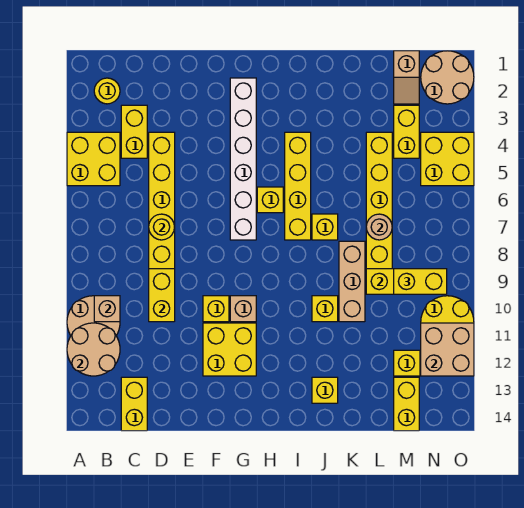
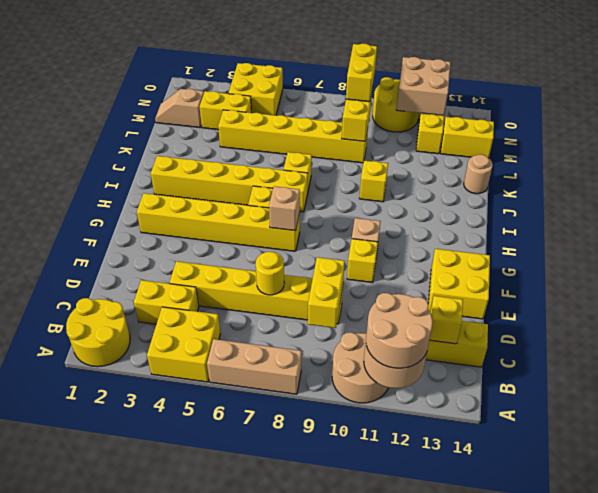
yellow 1x1 round brick [94,78,120,104] -> yellow 2x2 round brick [66,298,130,367]
tan 1x1 brick [94,296,120,322] -> tan 1x1 brick moved to [269,186,300,231]
yellow 1x2 brick [149,269,175,322] -> yellow 1x2 brick turned to [308,257,345,328]
yellow 2x2 brick [203,323,256,376] -> yellow 2x2 brick moved to [428,249,490,319]
white 1x6 brick [230,78,256,240] -> yellow 1x6 brick [137,193,300,251]
yellow 1x4 brick [285,132,311,240] -> yellow 1x6 brick [151,156,308,212]
yellow 1x1 brick [312,377,338,403] -> yellow 1x1 brick moved to [430,296,463,344]
tan 1x3 brick [339,241,365,322] -> tan 1x3 brick moved to [207,339,302,394]
tan 1x1 round brick [366,214,392,240] -> tan 1x1 round brick moved to [464,154,493,194]
tan 1x2 slope [394,51,419,104] -> tan 1x2 slope turned to [155,89,204,128]
tan 2x2 round brick [421,51,474,104] -> tan 2x2 round brick moved to [366,293,433,368]

